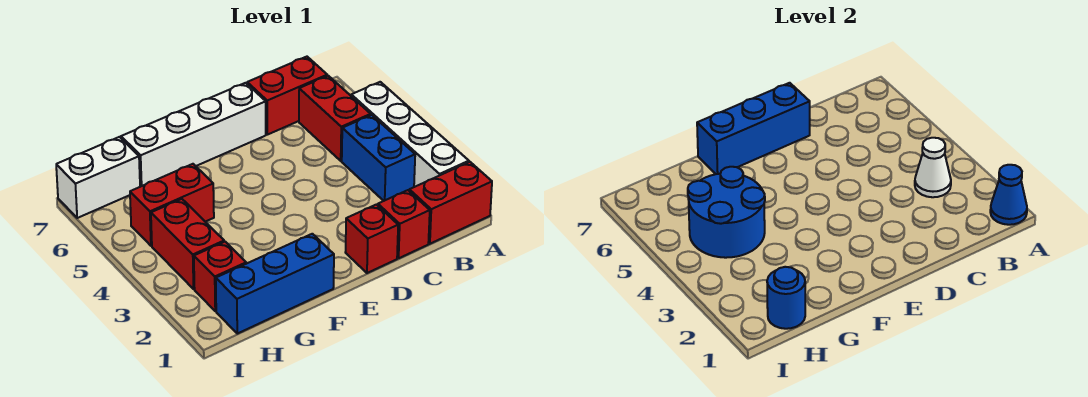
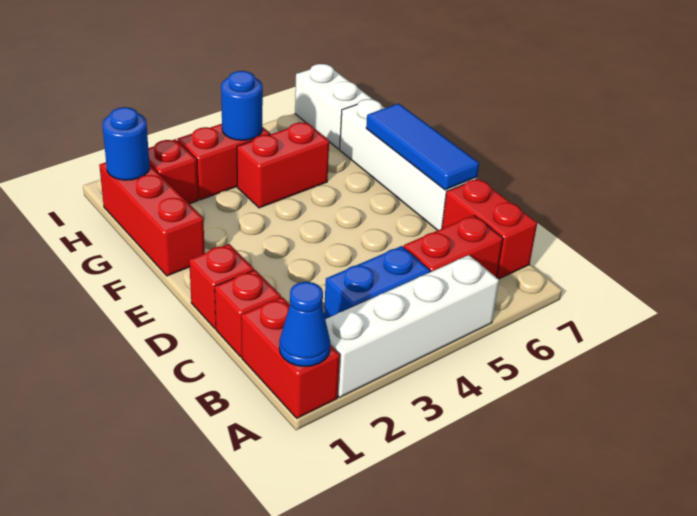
white 1x1 cone [915,138,951,197] -> none
blue 1x3 brick [697,83,810,174] -> blue 1x3 tile [366,104,479,190]
blue 1x3 brick [216,234,334,334] -> red 1x3 brick [99,162,205,276]
blue 2x2 round brick [688,167,765,258] -> blue 1x1 round brick [221,71,263,140]
red 1x2 brick [130,164,214,246] -> red 1x2 brick turned to [237,122,329,208]

